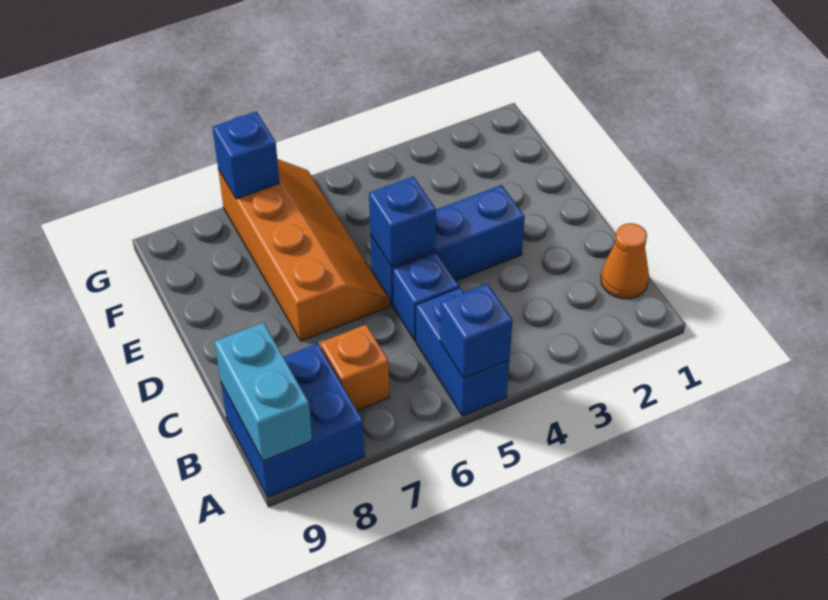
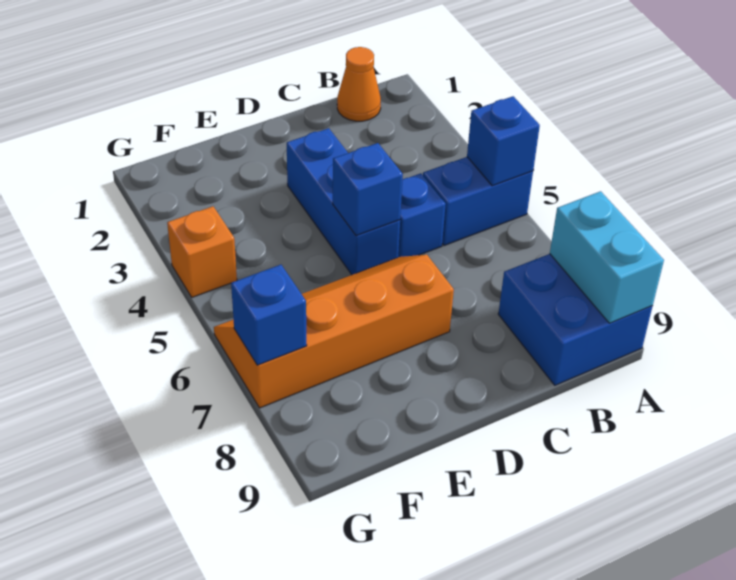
cyan 1x2 brick [214,323,312,461] -> cyan 1x2 brick turned to [550,191,664,323]
orange 1x1 brick [320,324,389,411] -> orange 1x1 brick moved to [167,206,237,297]

